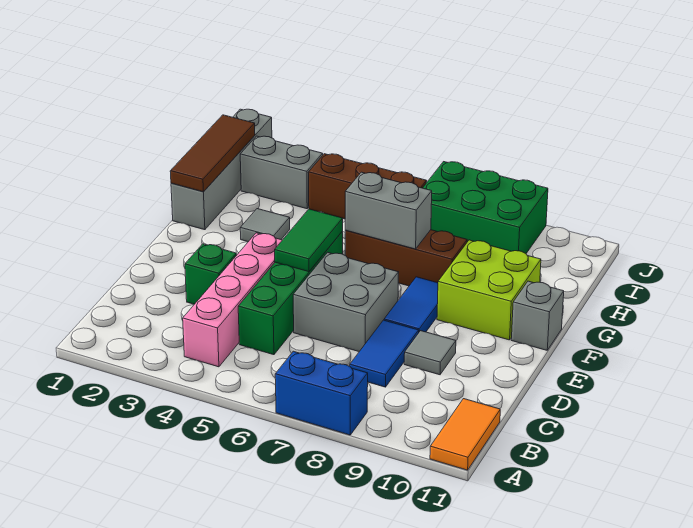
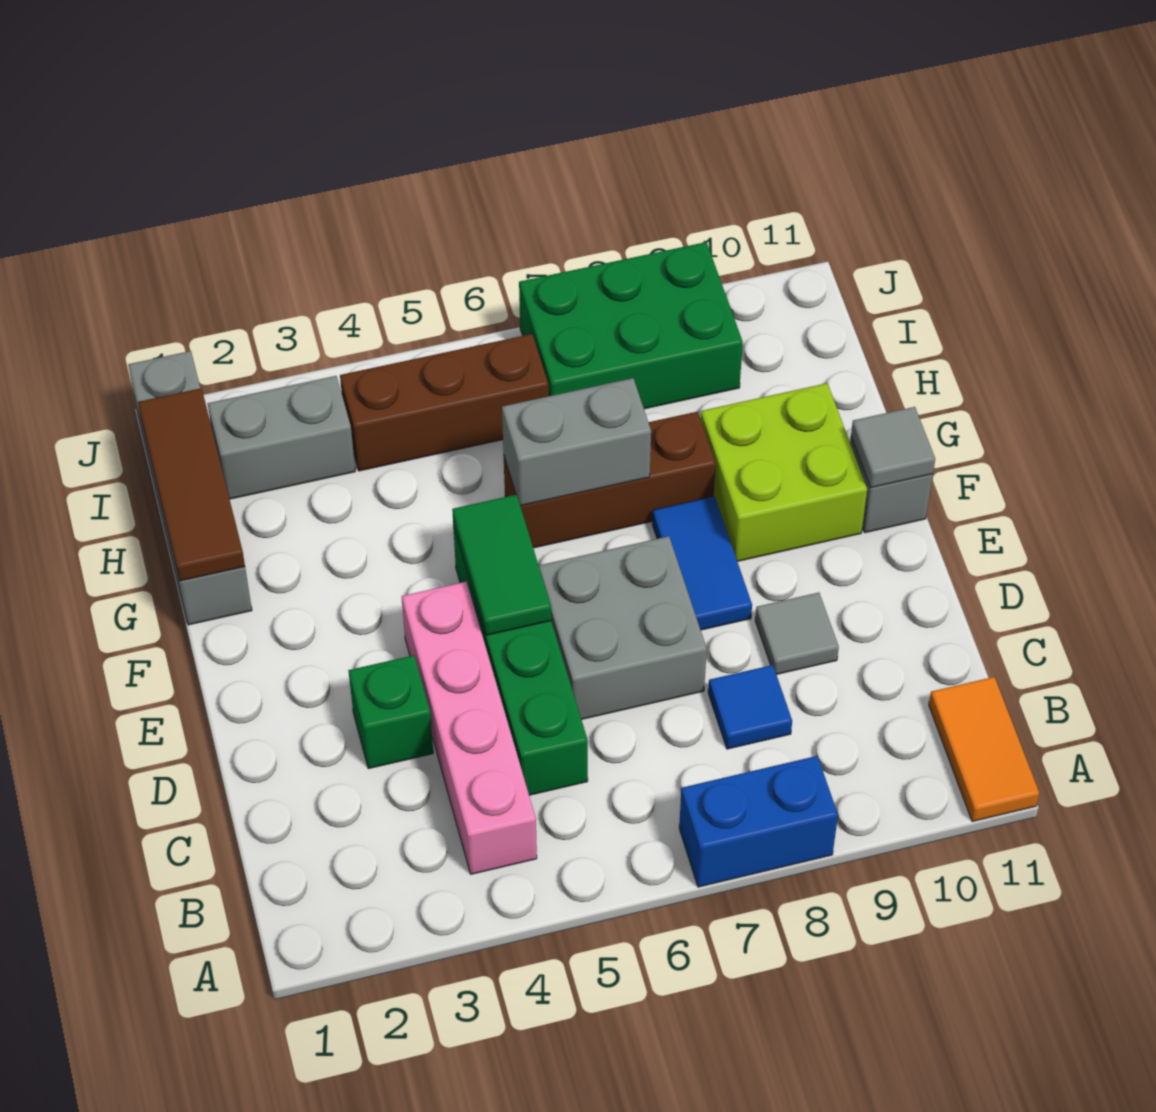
blue 1x2 tile [350,320,419,387] -> blue 1x1 tile [708,665,792,749]
grey 1x1 tile [240,209,290,242] -> grey 1x1 tile moved to [851,407,935,488]

